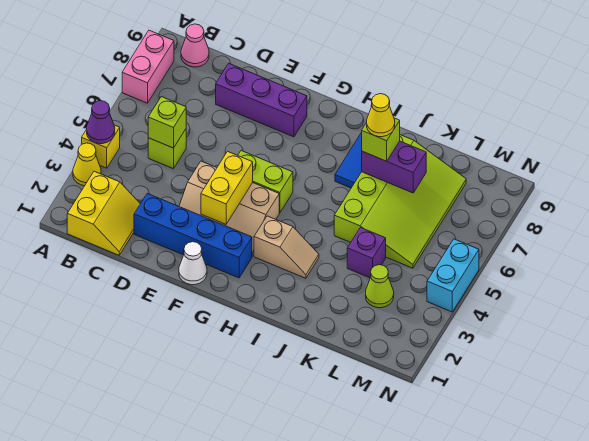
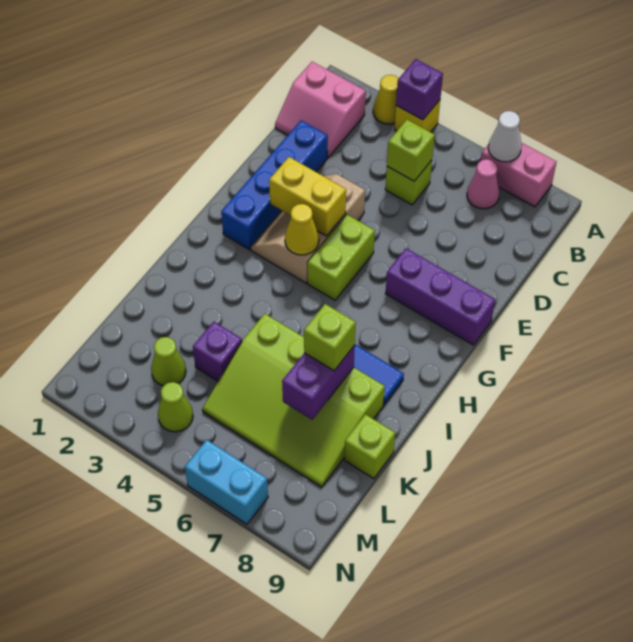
purple 1x1 cone [87,101,115,144] -> purple 1x1 brick [396,59,443,120]
yellow 2x2 slope [67,171,140,255] -> pink 2x2 slope [275,62,366,157]
pink 1x1 cone [181,24,209,67] -> pink 1x1 cone moved to [467,159,500,209]
purple 1x3 brick [216,63,307,137] -> purple 1x3 brick turned to [385,248,495,345]
white 1x1 cone [179,242,207,285] -> white 1x1 cone moved to [488,111,522,162]
tan 1x2 slope [254,216,319,278] -> none
yellow 1x1 cone [367,94,395,137] -> yellow 1x1 cone moved to [285,204,319,255]
none -> lime 1x1 brick [344,414,395,479]
none -> lime 1x1 cone [158,382,193,432]
cyan 1x2 brick [427,239,479,312] -> cyan 1x2 brick moved to [185,440,268,524]

